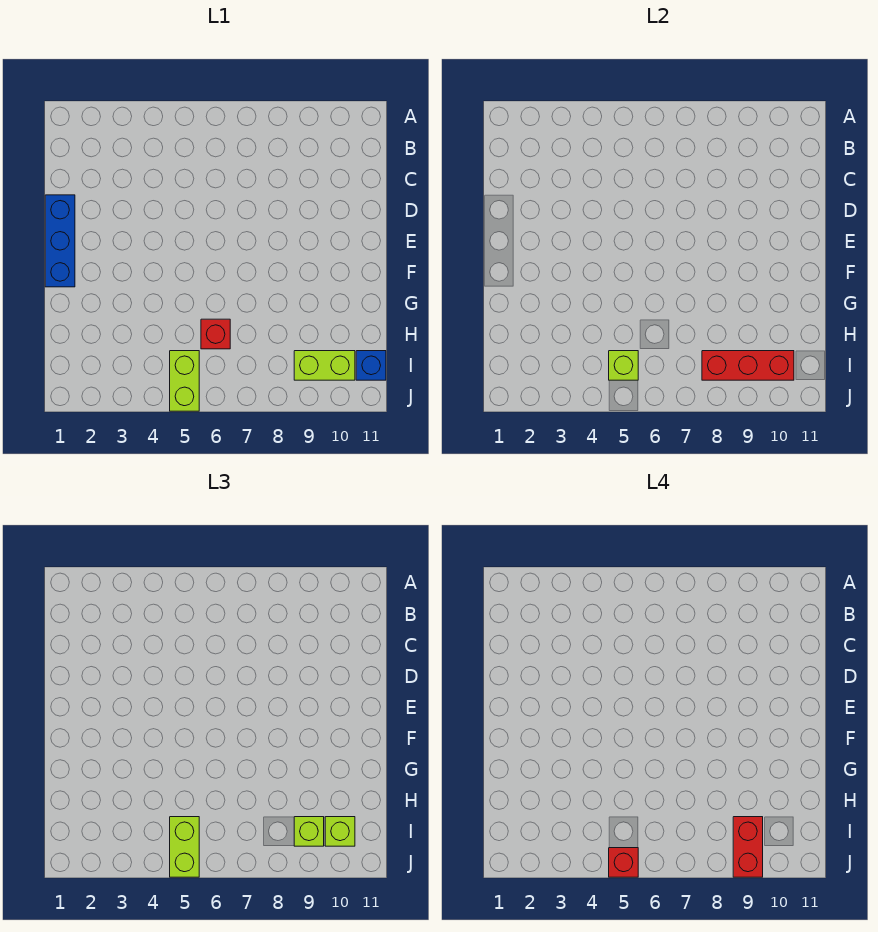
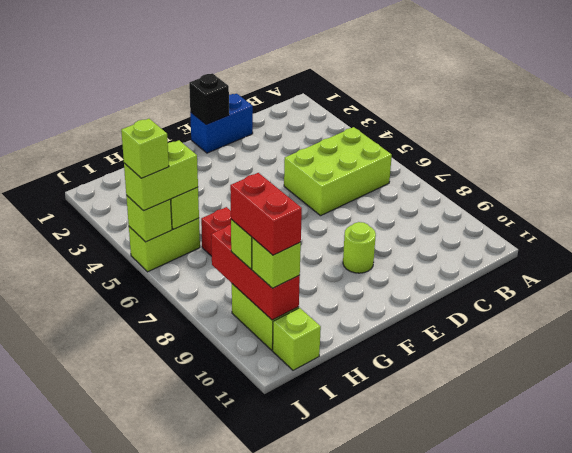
none -> lime 2x3 brick [284,127,392,216]
blue 1x3 brick [45,195,75,287] -> blue 1x2 brick [190,94,253,153]
none -> black 1x1 brick [189,73,229,124]
none -> lime 1x1 round brick [343,222,376,273]
red 1x2 brick [733,817,763,877] -> red 1x2 brick turned to [230,173,302,255]
blue 1x1 brick [356,351,386,380] -> lime 1x1 brick [273,308,321,370]
none -> lime 1x1 brick [126,195,172,242]
red 1x1 brick [609,848,638,877] -> lime 1x1 brick [121,119,169,178]

